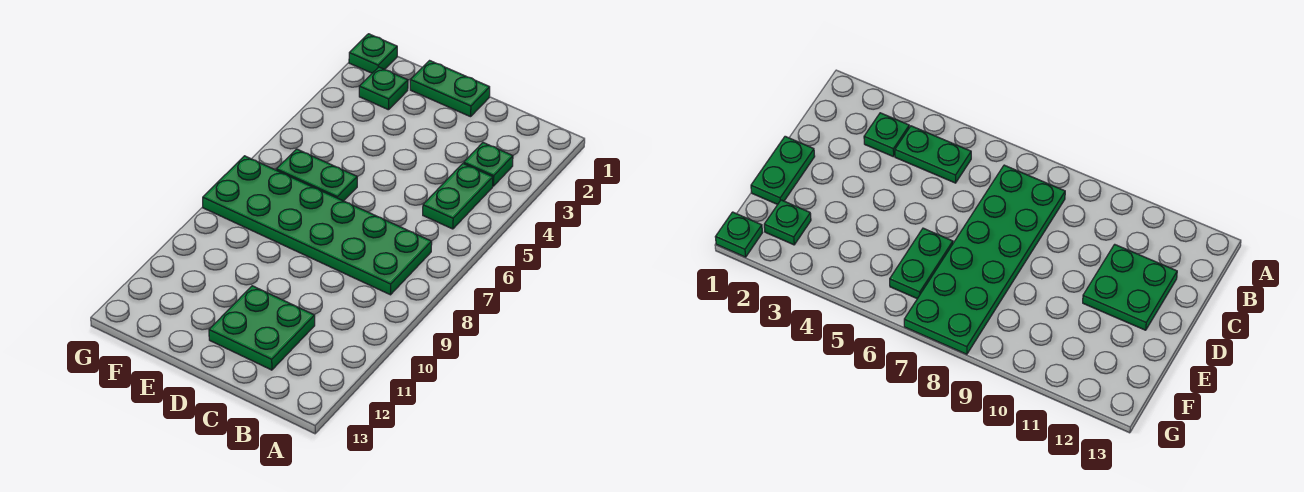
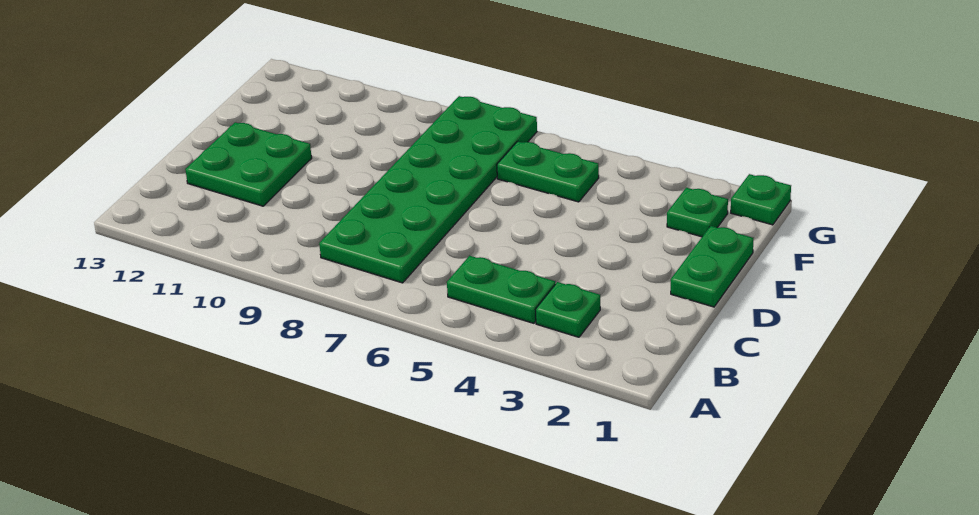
green 1x2 plate [276,149,357,201] -> green 1x2 plate turned to [497,141,599,202]

